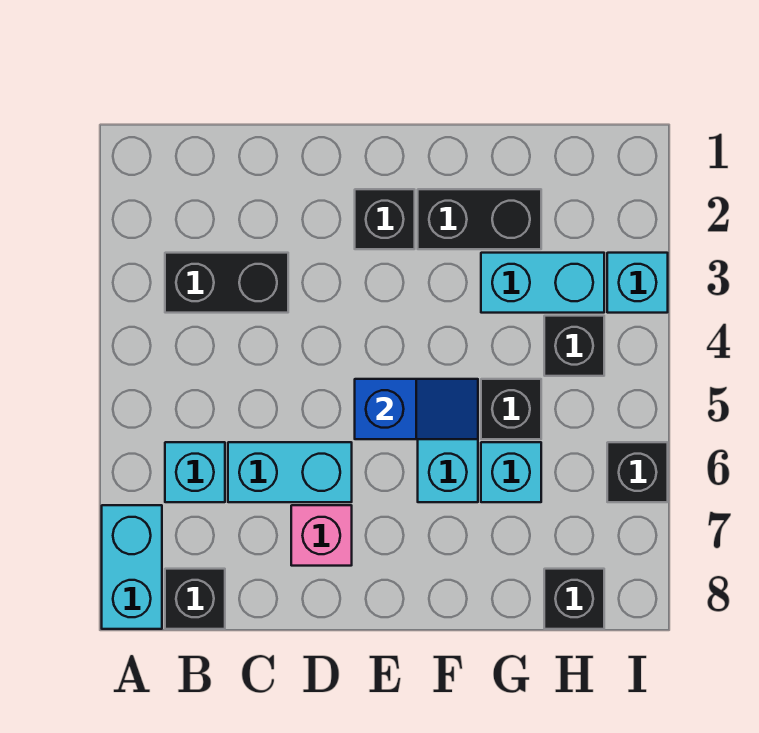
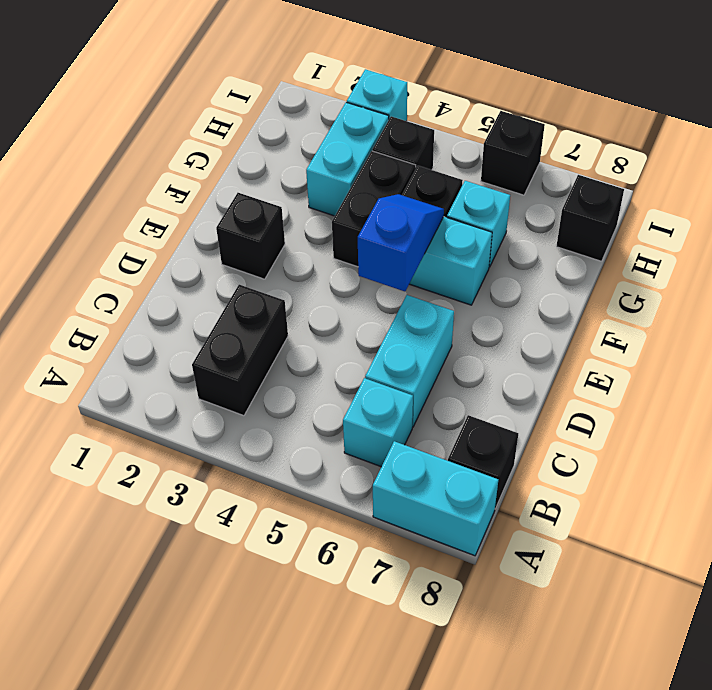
pink 1x1 brick [291,505,352,566] -> none
black 1x2 brick [418,189,541,249] -> black 1x2 brick moved to [332,151,416,267]

